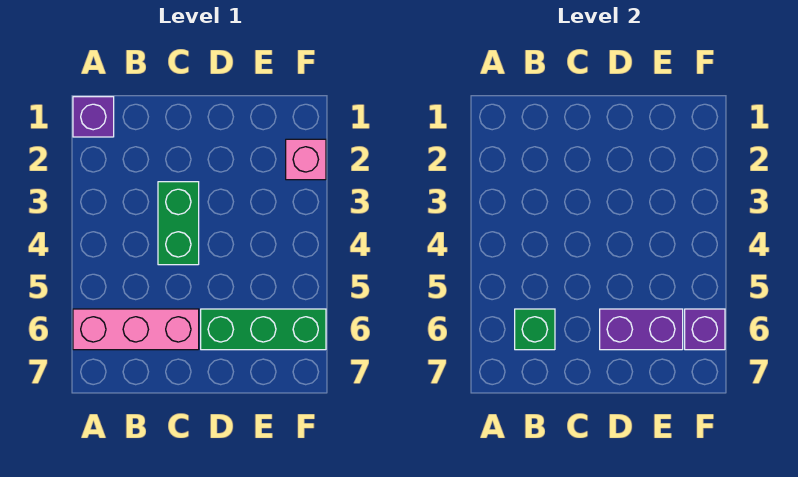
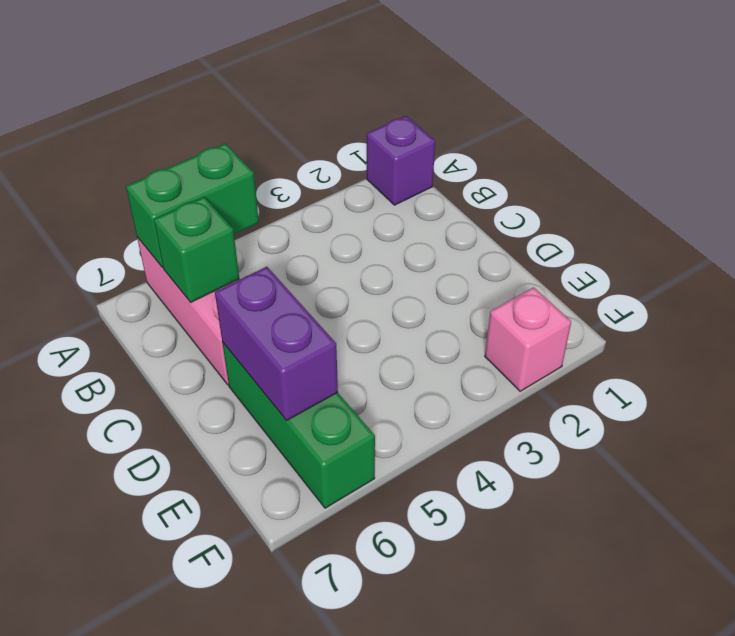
green 1x2 brick [158,182,199,265] -> green 1x2 brick moved to [126,143,259,267]
purple 1x1 brick [685,309,725,350] -> none

